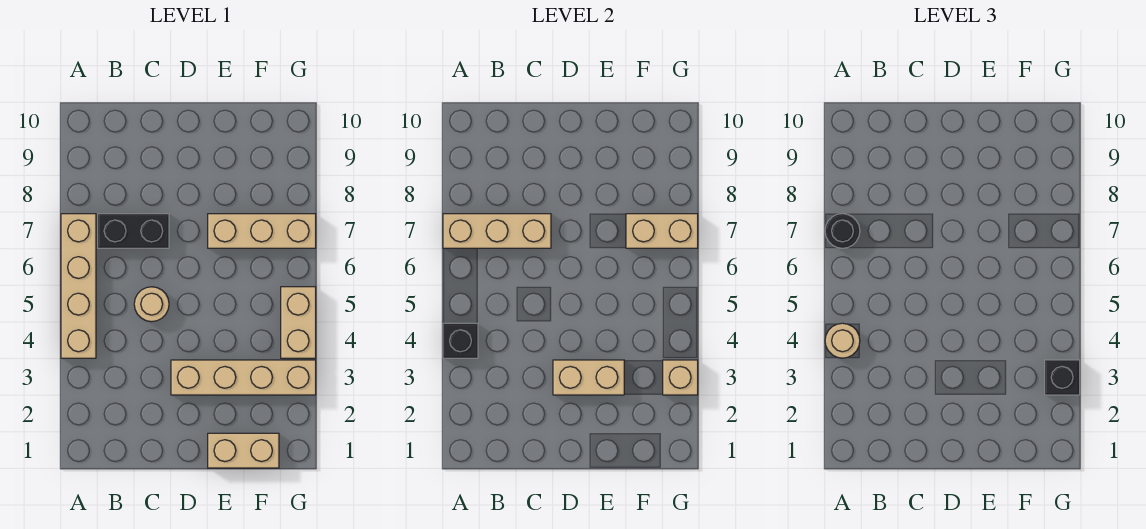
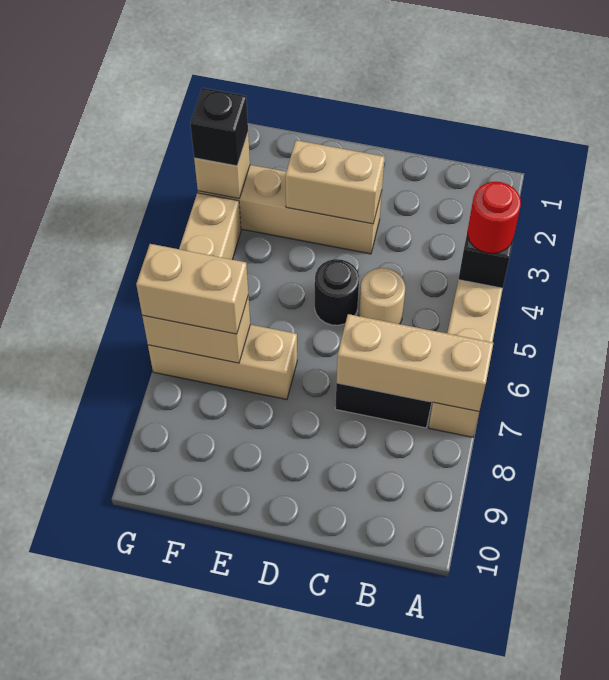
tan 1x1 round brick [825,323,860,358] -> red 1x1 round brick [468,182,521,253]
black 1x1 round brick [825,214,860,248] -> black 1x1 round brick moved to [315,259,359,325]
tan 1x2 brick [208,433,279,468] -> tan 1x2 brick moved to [136,244,248,334]

